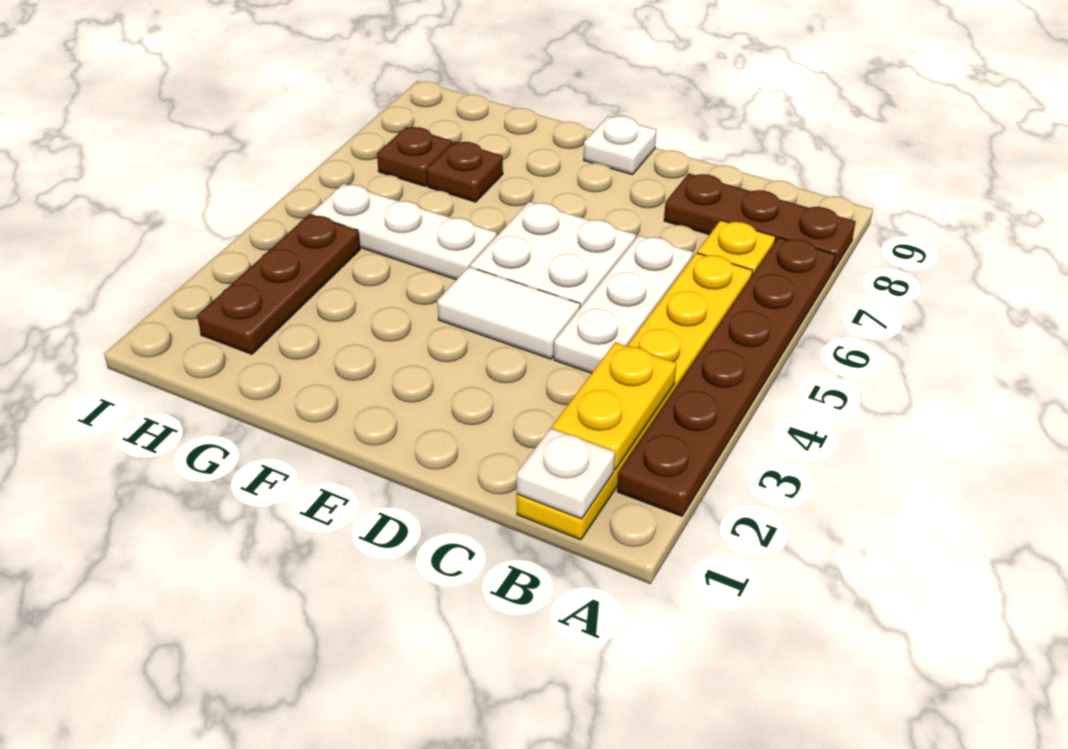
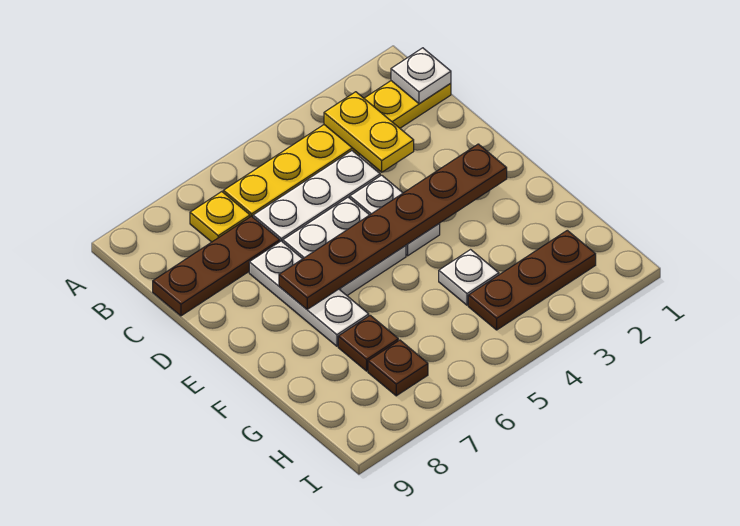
brown 1x6 plate [617,237,835,516] -> brown 1x6 plate moved to [279,144,507,309]
brown 1x3 plate [664,173,856,272] -> brown 1x3 plate turned to [153,216,280,316]
yellow 1x2 plate [552,342,676,470] -> yellow 1x2 plate turned to [324,92,414,172]
white 1x2 tile [437,267,580,359] -> white 1x2 plate [350,175,440,256]
white 1x1 plate [584,116,656,175] -> white 1x1 plate moved to [439,250,499,305]
white 1x3 plate [311,184,497,280] -> white 1x3 plate moved to [249,241,369,346]

